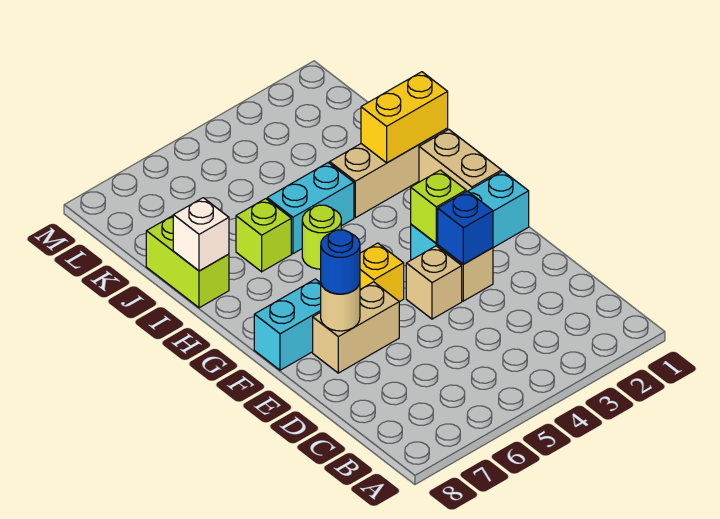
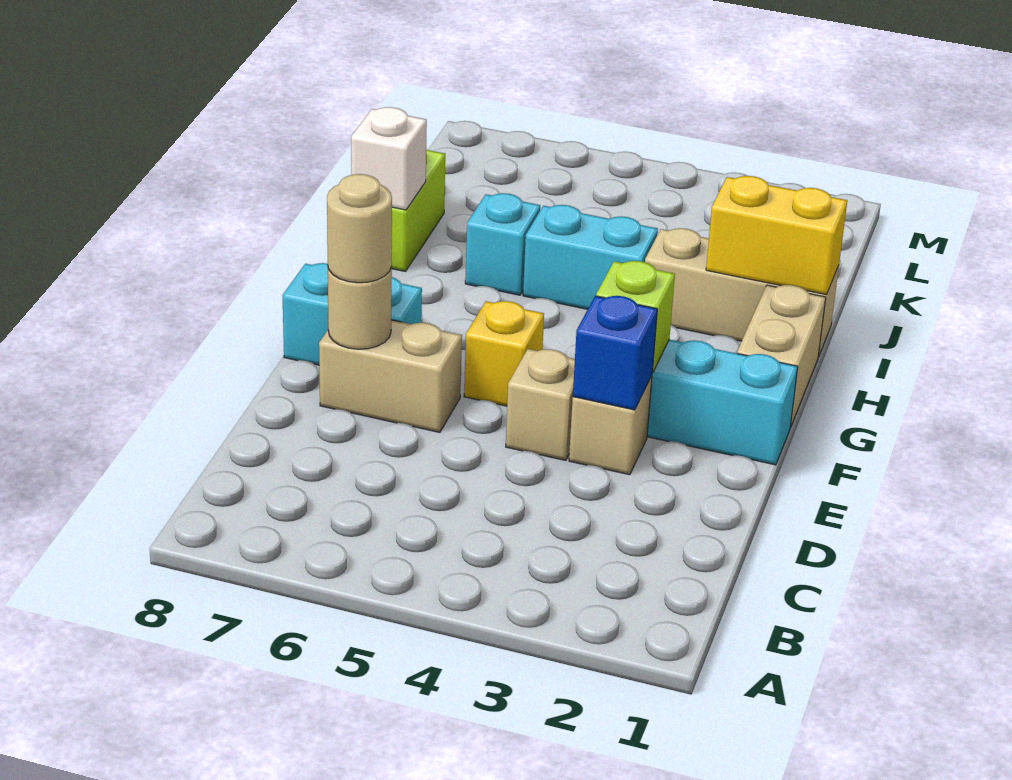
blue 1x1 round brick [321,230,360,294] -> tan 1x1 round brick [327,174,392,283]
lime 1x1 round brick [302,205,341,269] -> none
lime 1x1 brick [236,199,291,272] -> cyan 1x1 brick [465,193,540,295]

